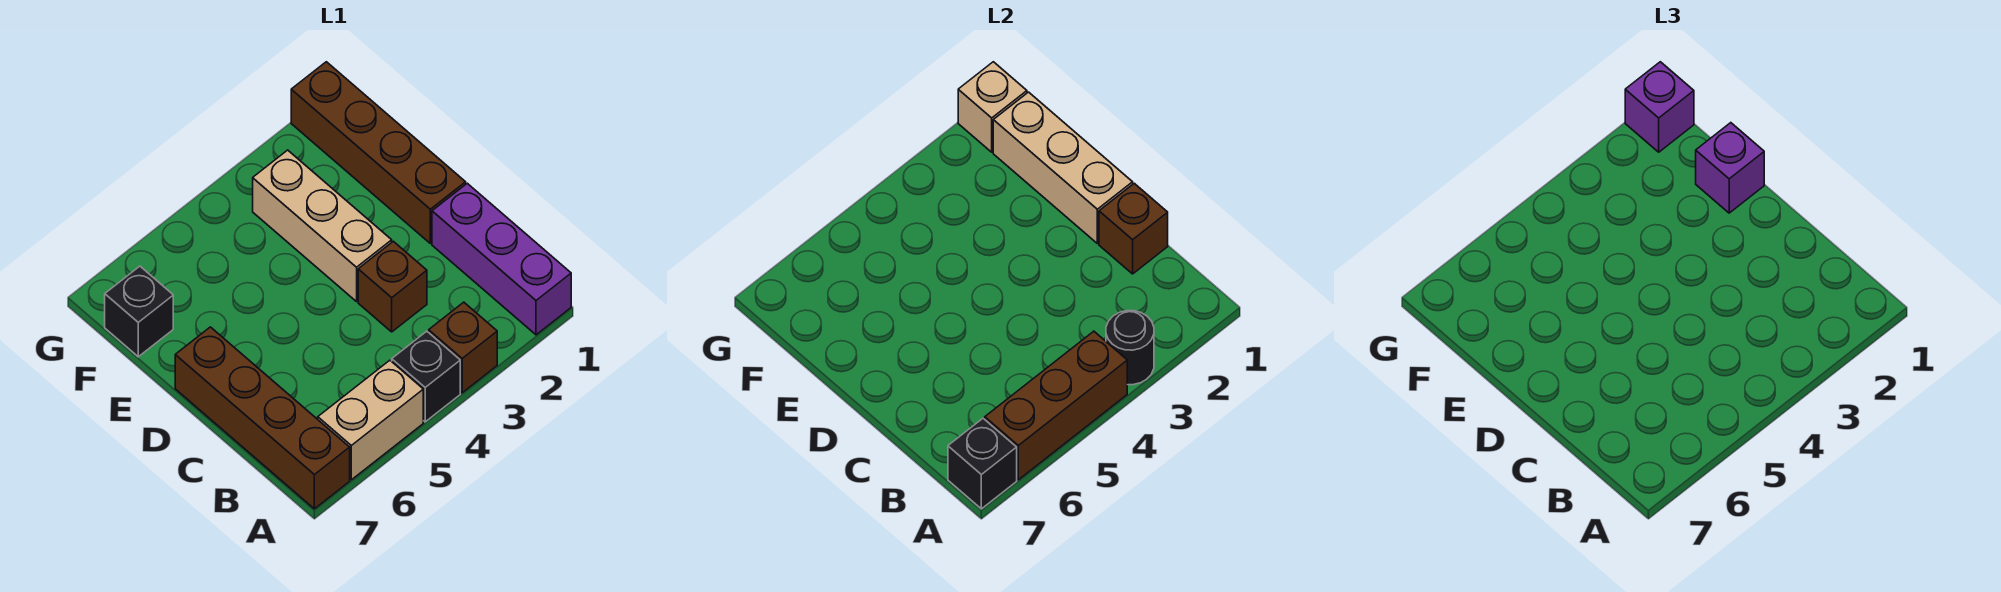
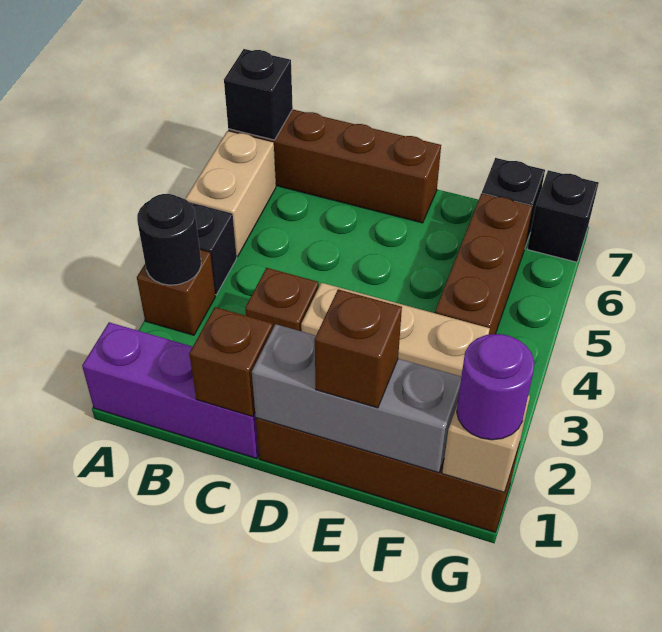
brown 1x3 brick [985,331,1127,480] -> brown 1x3 brick moved to [435,193,533,335]
tan 1x3 brick [993,92,1133,243] -> grey 1x3 brick [252,324,461,473]
purple 1x1 brick [1696,123,1764,213] -> brown 1x1 brick [315,289,402,408]
purple 1x1 brick [1625,62,1694,152] -> purple 1x1 round brick [457,334,535,440]
none -> black 1x1 brick [527,170,599,262]

